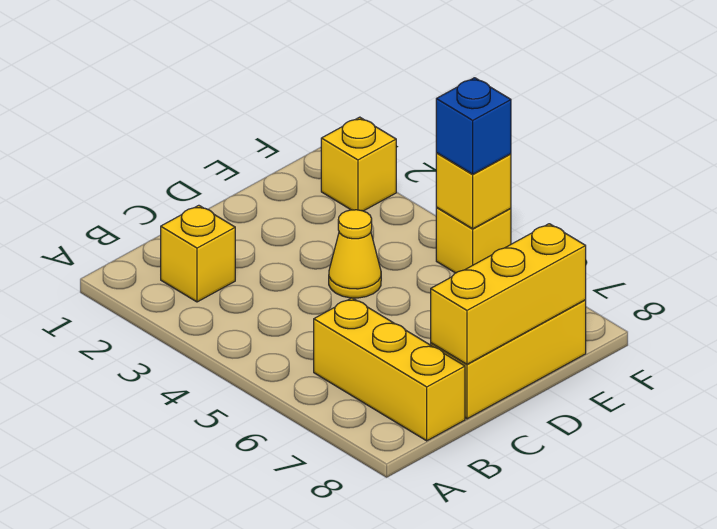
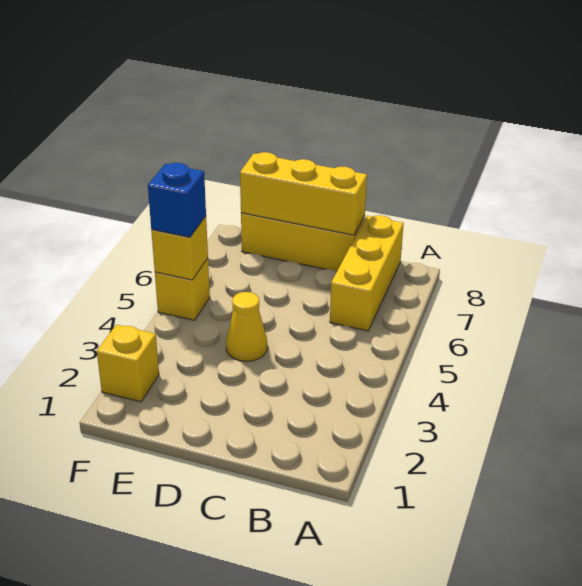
yellow 1x1 brick [161,205,235,302] -> none

